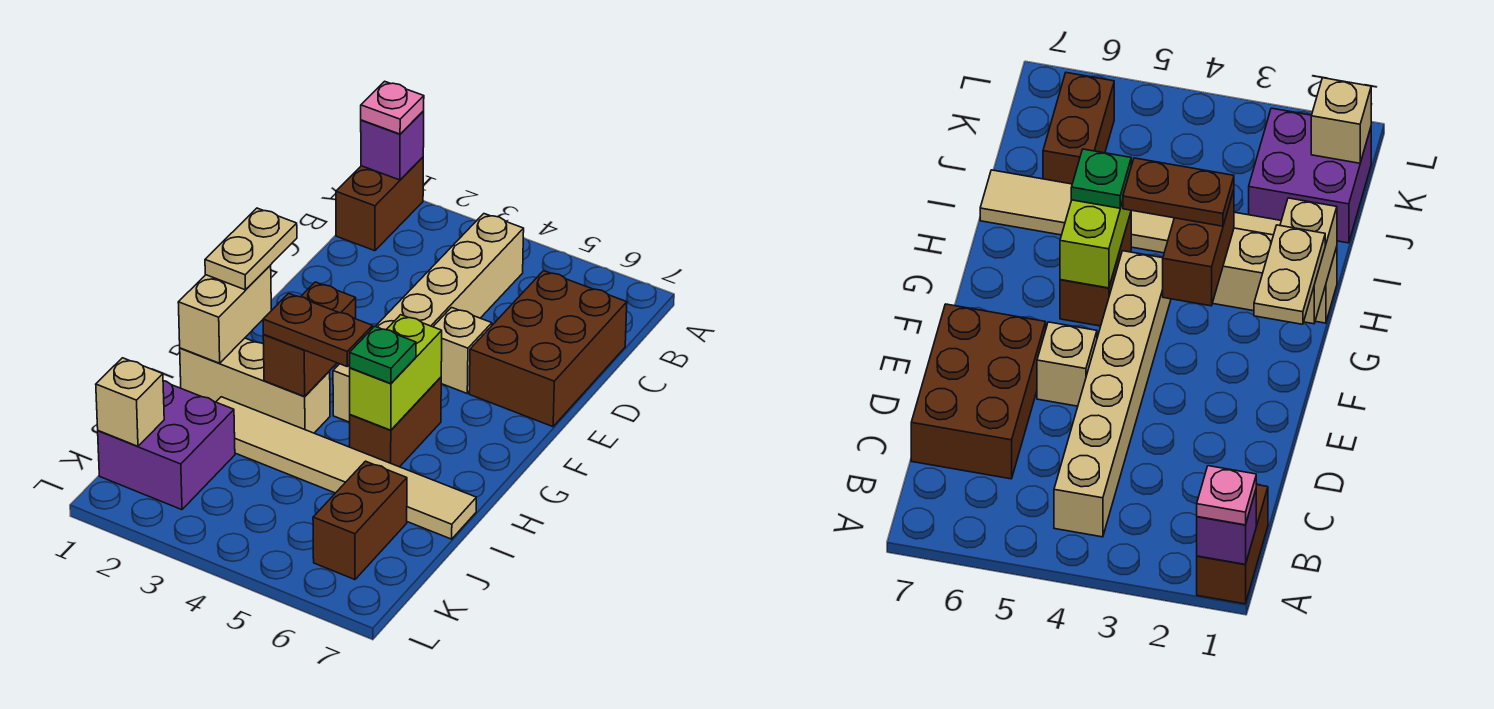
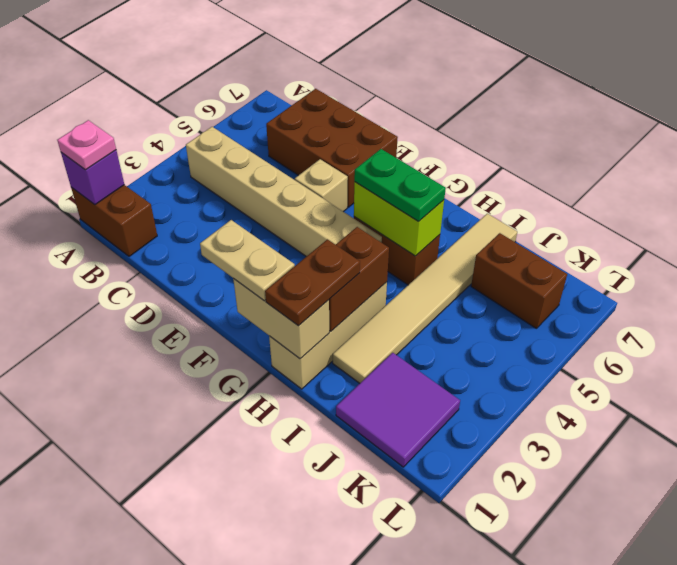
brown 1x2 brick [263,282,356,396] -> brown 1x2 brick turned to [329,227,389,331]
brown 1x2 plate [263,293,373,366] -> brown 1x2 plate moved to [265,239,360,326]
green 1x1 plate [350,326,416,383] -> green 1x2 plate [354,149,446,222]
purple 2x2 brick [98,381,235,510] -> purple 2x2 tile [336,353,460,467]
tan 1x1 brick [96,358,164,446] -> none

